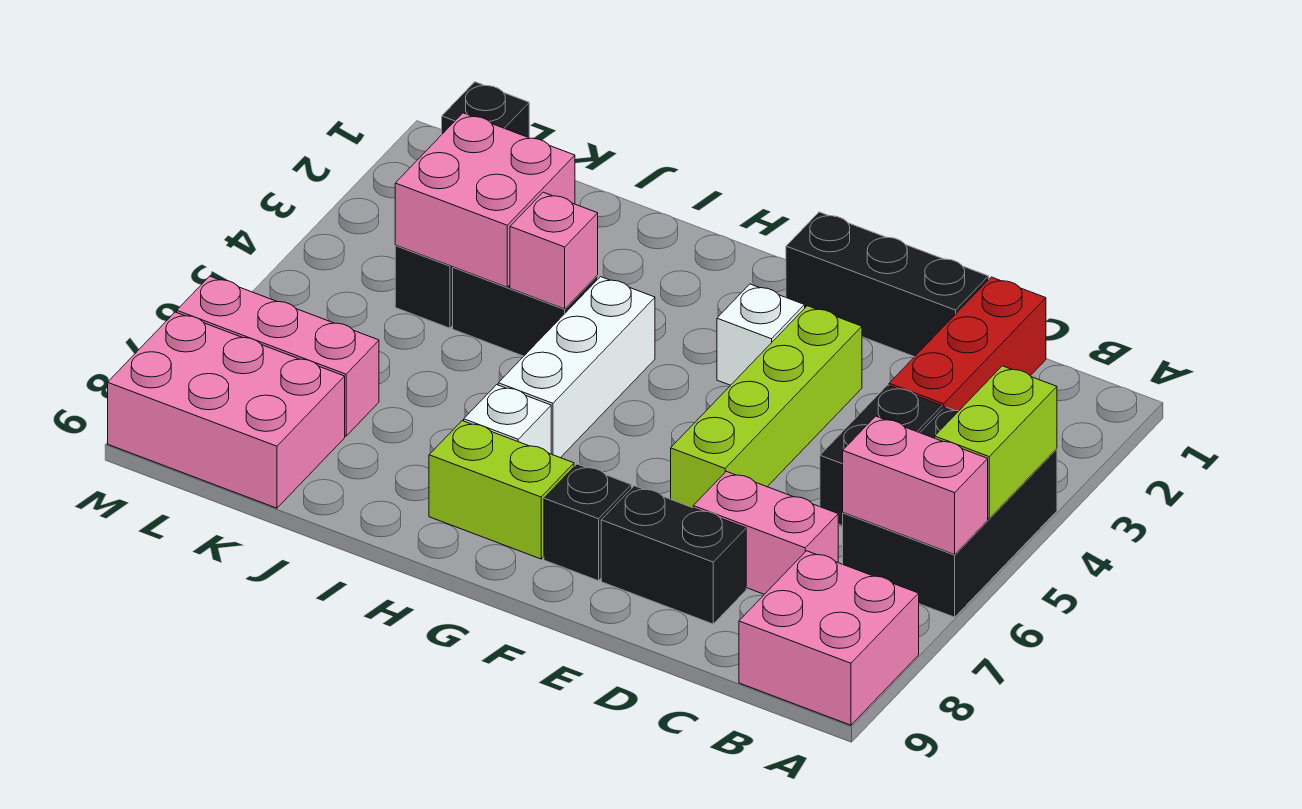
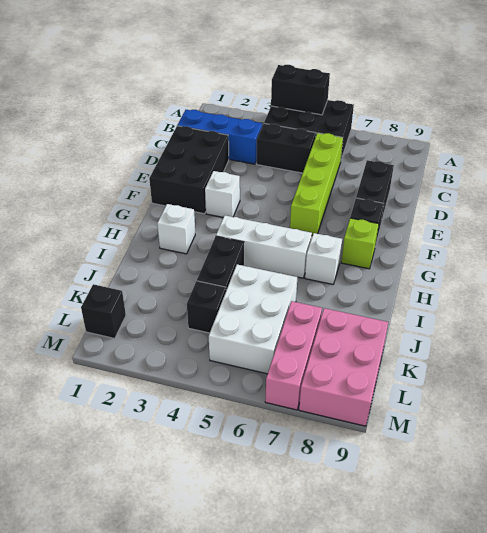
lime 1x2 brick [935,366,1057,518] -> black 1x2 brick [271,65,330,115]
pink 1x2 brick [843,416,988,555] -> none
pink 2x2 brick [739,551,919,725] -> none
red 1x3 brick [889,277,1046,411] -> blue 1x3 brick [177,110,262,164]
pink 1x2 brick [693,471,838,594] -> none
black 1x3 brick [786,212,989,357] -> black 2x3 brick [149,126,229,214]
lime 1x4 brick [671,306,862,508] -> lime 1x4 brick turned to [290,133,343,235]
lime 1x2 brick [429,421,574,559] -> lime 1x1 brick [341,218,379,269]
none -> white 1x1 brick [157,204,195,254]
pink 1x1 brick [510,192,598,309] -> none
pink 2x2 brick [395,113,575,287] -> none
none -> white 2x3 brick [209,264,297,374]

